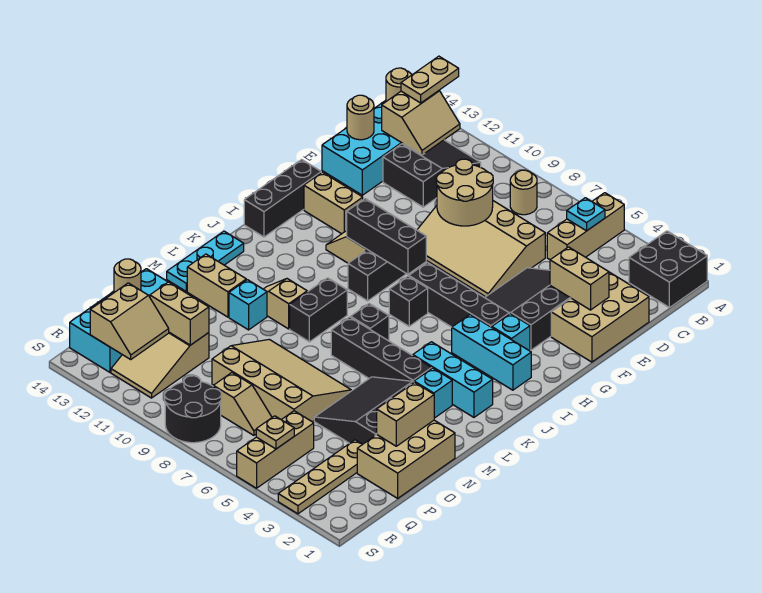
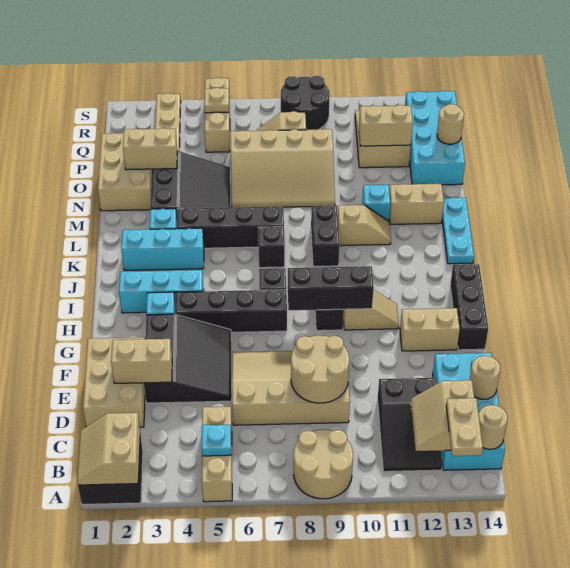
tan 1x1 round brick [510,170,537,215] -> tan 2x2 round brick [294,429,353,499]
tan 1x2 brick [377,382,434,446] -> tan 1x2 brick turned to [123,128,177,170]
tan 2x2 slope [90,283,169,359] -> tan 2x2 slope moved to [77,413,140,485]

